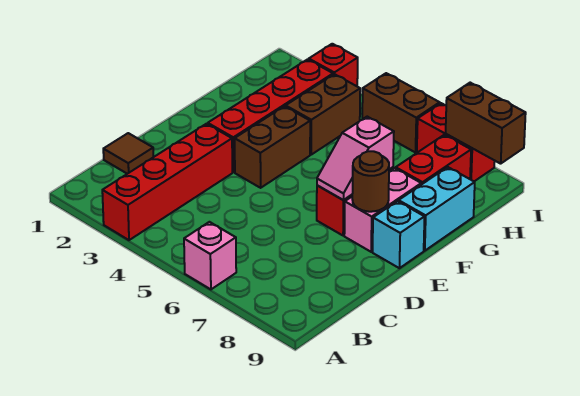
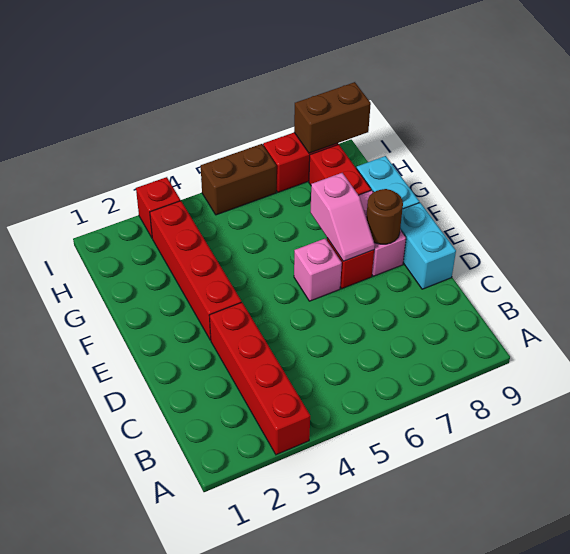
pink 1x1 brick [184,222,236,289] -> pink 1x1 brick moved to [294,238,342,301]
brown 1x1 tile [103,133,153,174] -> none
brown 1x2 brick [235,106,310,188] -> none
cyan 1x1 brick [373,201,425,268] -> cyan 1x2 brick [400,203,456,289]
brown 1x2 brick [286,74,360,155] -> none

